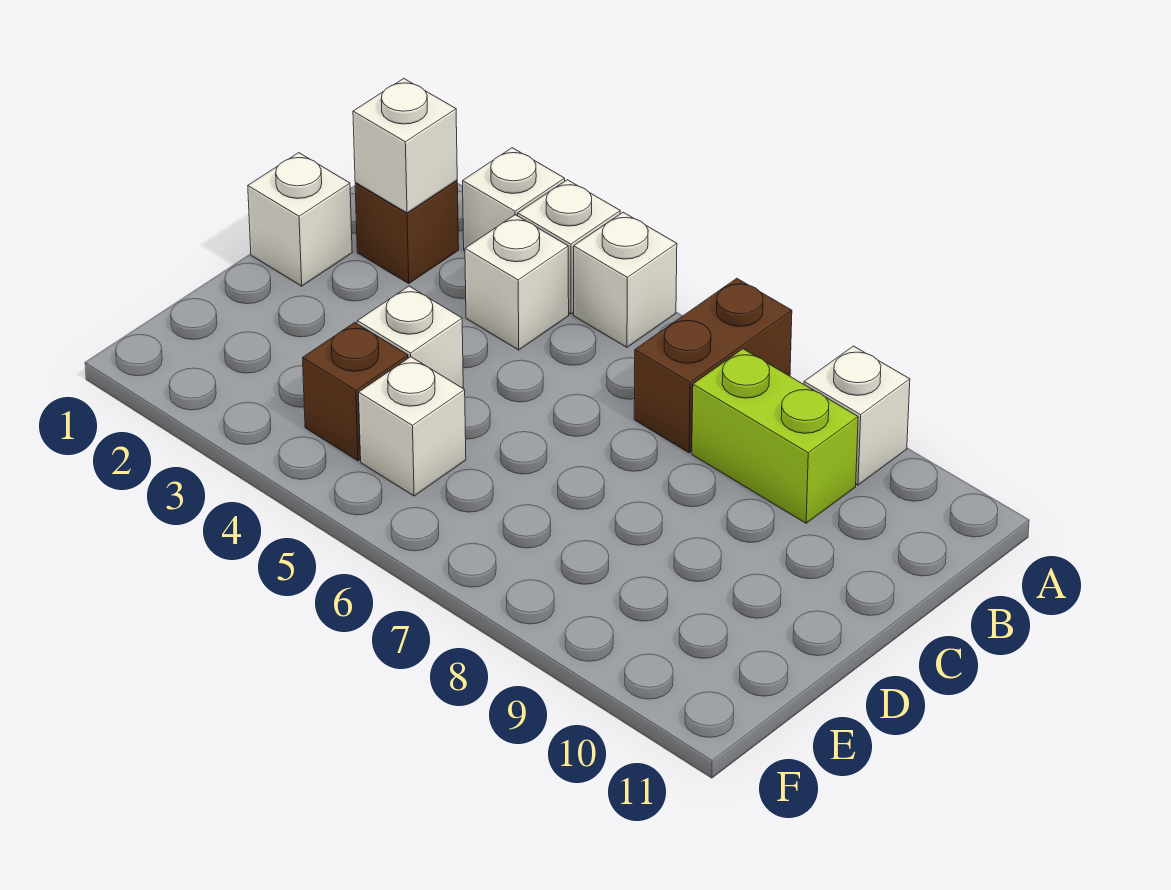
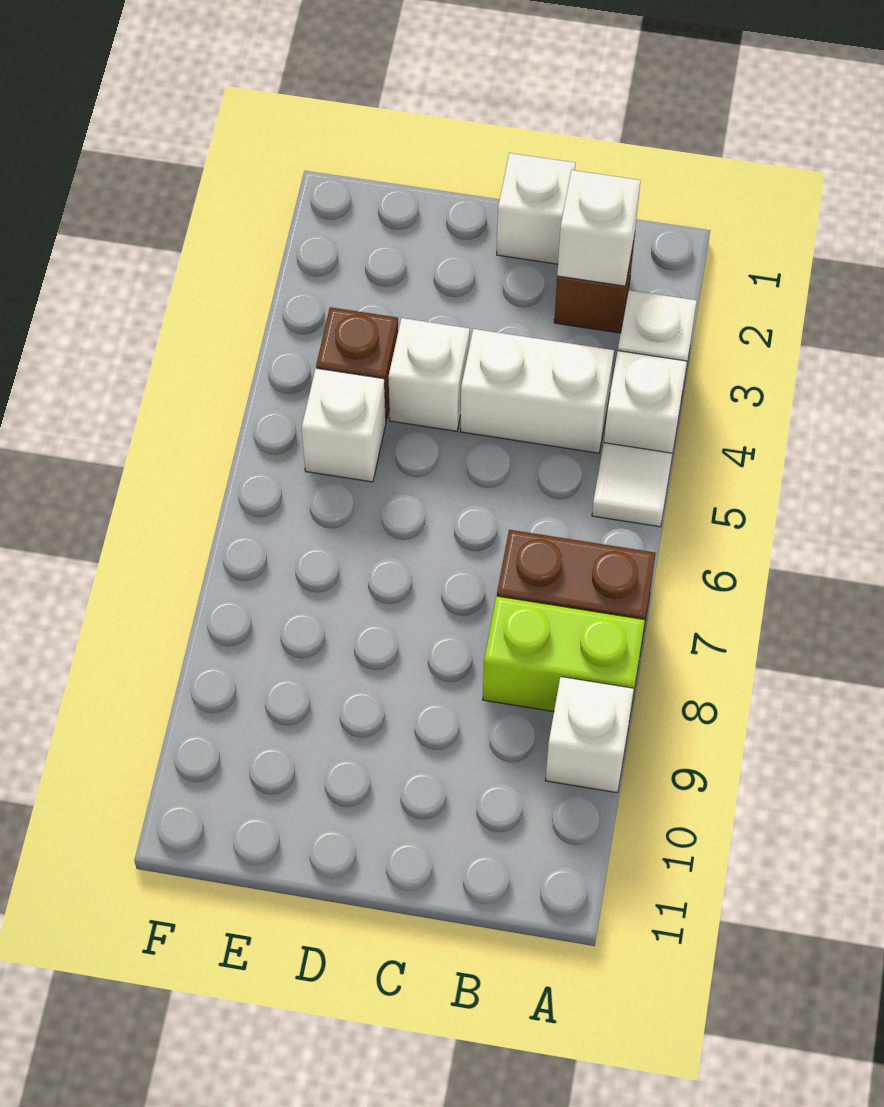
white 1x1 brick [574,212,677,347] -> white 1x1 tile [592,443,672,527]
white 1x1 brick [465,215,569,350] -> white 1x2 brick [461,329,614,453]
lime 1x2 brick [692,349,858,523] -> lime 1x2 brick turned to [483,596,645,714]

